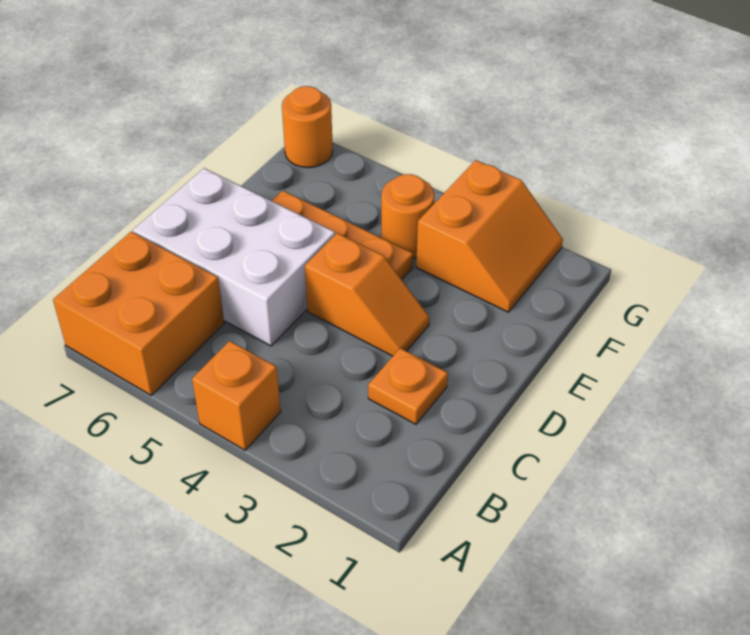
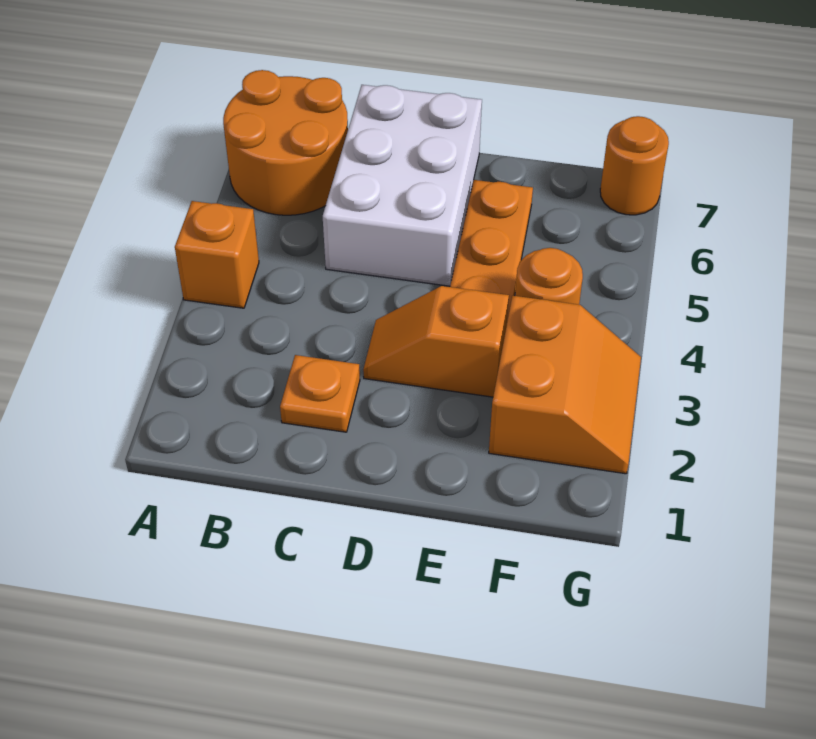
orange 2x2 brick [53,232,224,395] -> orange 2x2 round brick [223,70,348,215]
orange 1x2 slope [305,233,429,356] -> orange 1x2 slope turned to [363,286,509,397]
orange 2x2 slope [416,160,563,312] -> orange 2x2 slope turned to [489,296,641,474]

